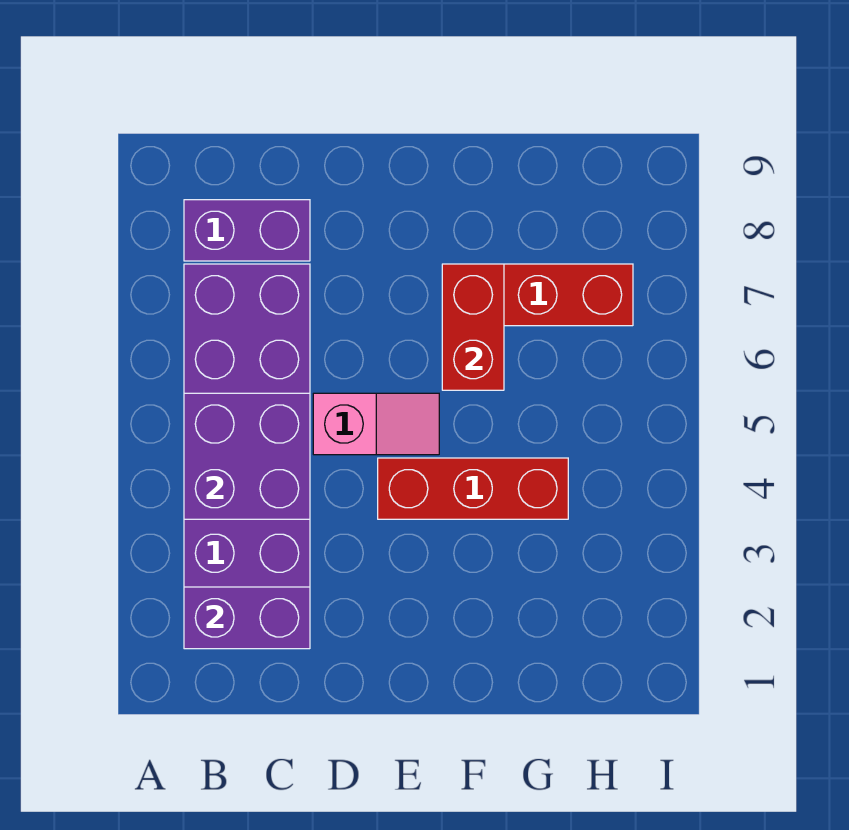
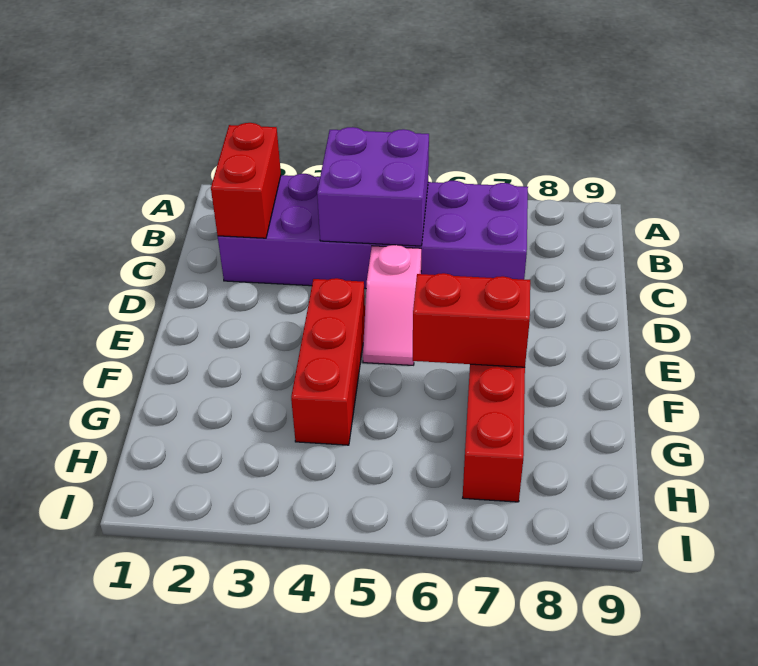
purple 1x2 brick [184,587,310,649] -> red 1x2 brick [211,123,281,238]
purple 1x2 brick [184,200,310,261] -> none

